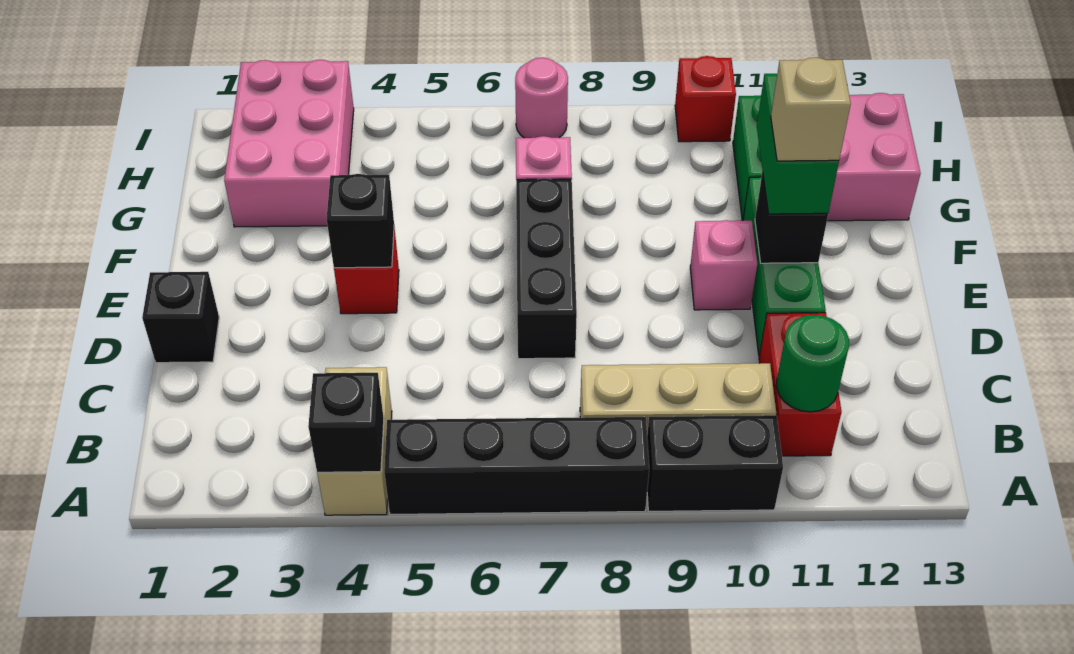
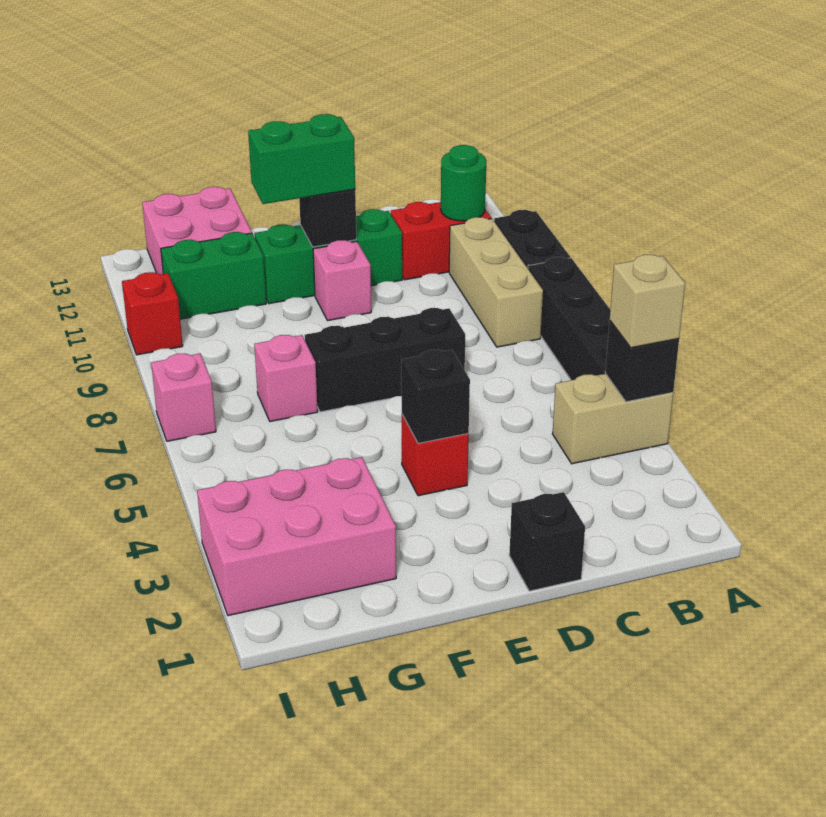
tan 1x1 brick [771,58,851,161] -> tan 1x1 brick moved to [610,255,685,348]
pink 1x1 round brick [515,58,568,138] -> pink 1x1 brick [151,354,216,441]

